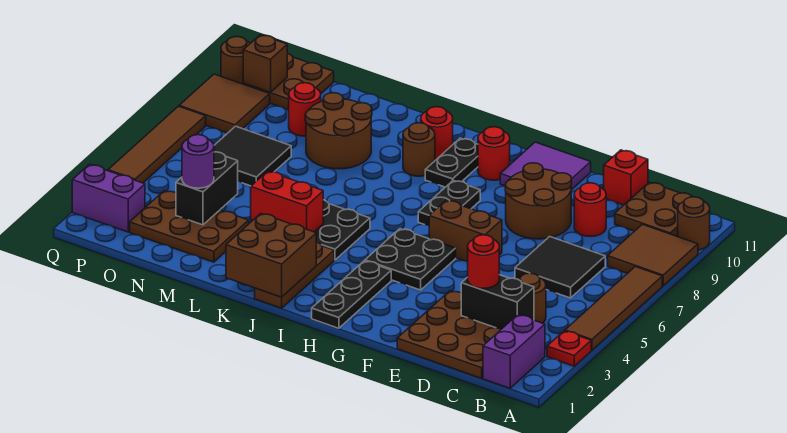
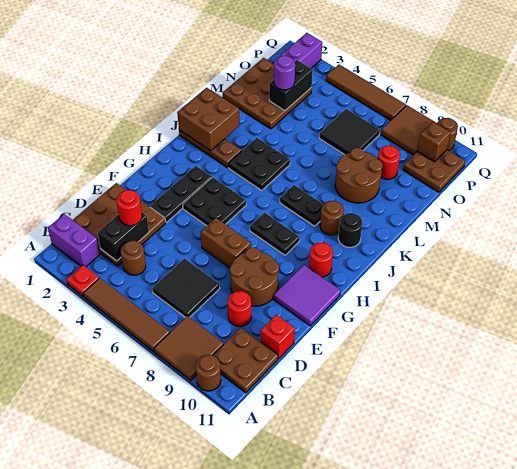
brown 1x2 brick [429,200,502,261] -> brown 1x2 brick turned to [201,218,251,268]
black 1x3 plate [312,261,391,328] -> black 1x3 plate turned to [150,166,212,222]
black 1x2 plate [425,138,478,187] -> black 1x2 plate moved to [280,185,323,226]
red 1x1 round brick [421,107,453,160] -> black 1x1 round brick [338,213,363,247]
red 1x2 brick [251,171,323,232] -> none
brown 2x3 plate [130,191,249,262] -> brown 3x3 plate [223,58,312,129]
black 1x2 brick [176,152,238,225] -> black 1x2 brick turned to [269,60,313,111]

